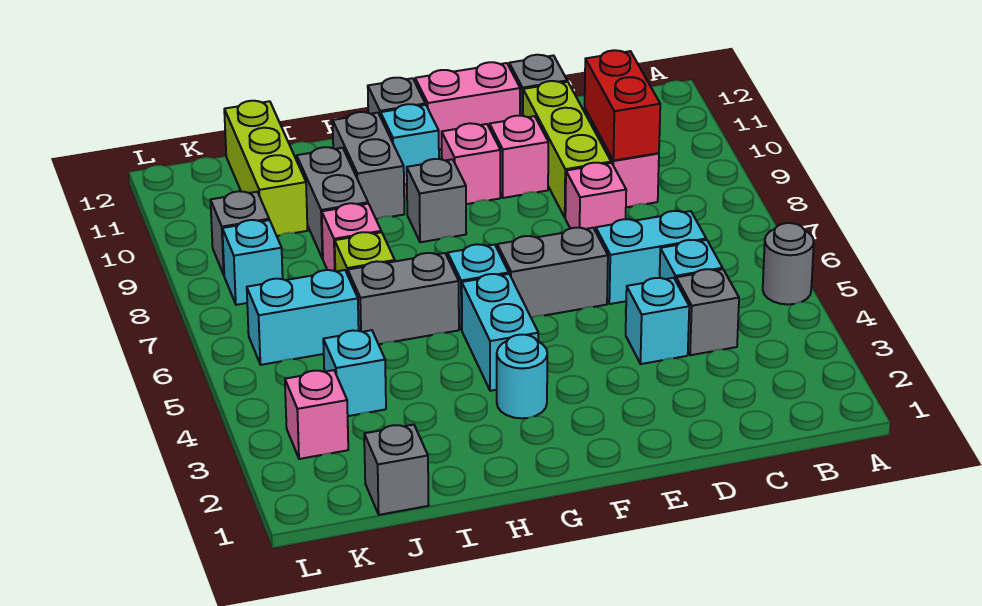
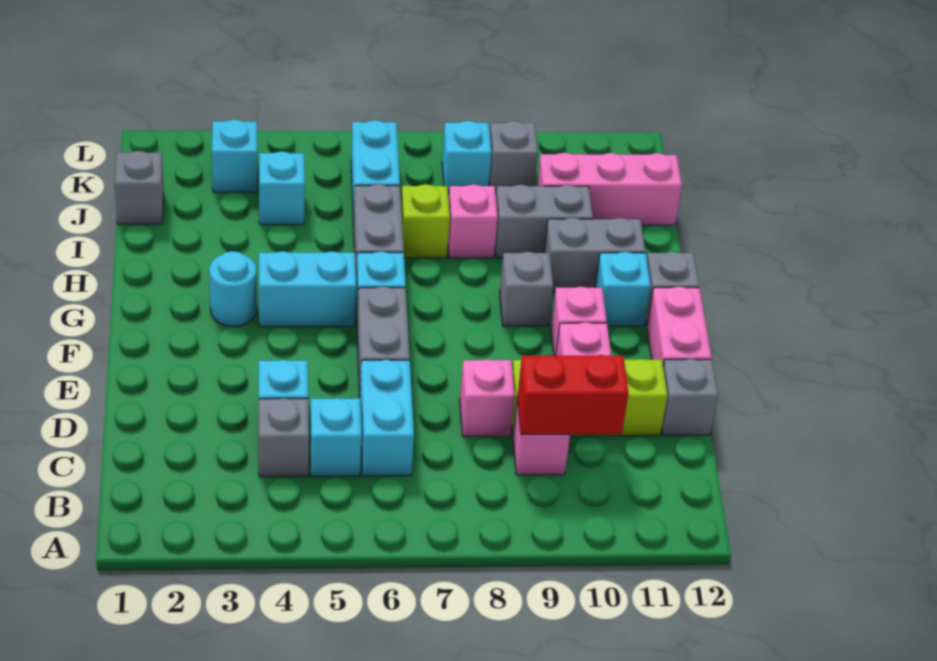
grey 1x1 round brick [763,223,814,305] -> none
lime 1x3 brick [224,101,308,236] -> pink 1x3 brick [537,153,682,225]
pink 1x1 brick [285,370,348,459] -> cyan 1x1 brick [212,120,257,192]

